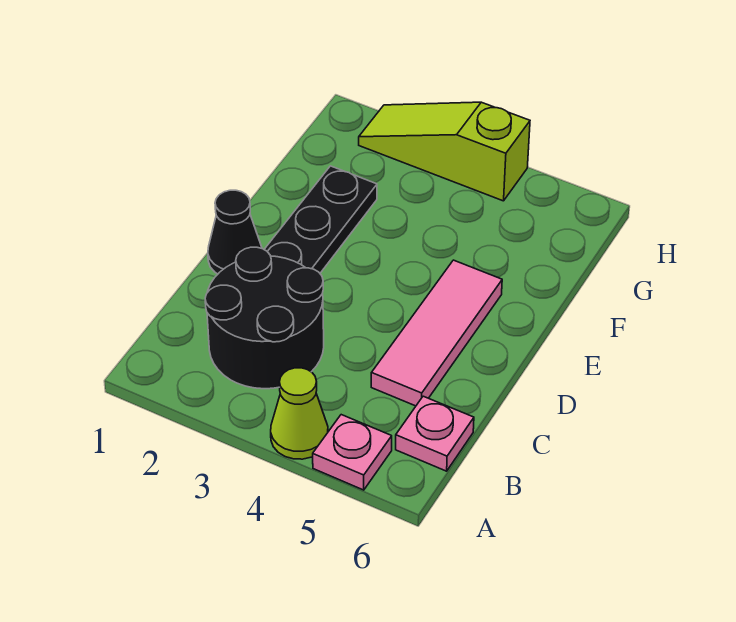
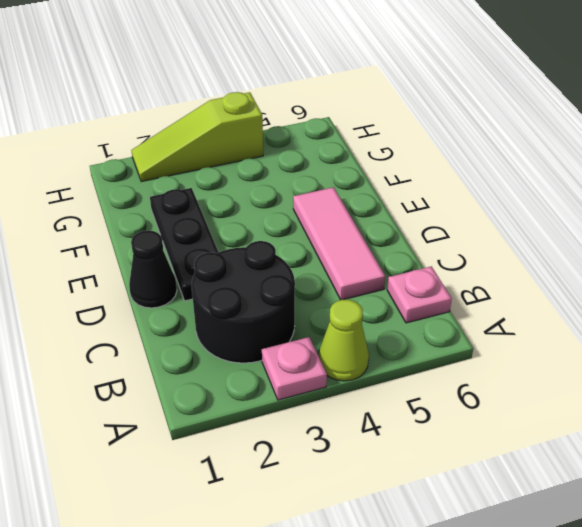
pink 1x1 plate [313,415,392,490] -> pink 1x1 plate moved to [262,337,327,400]

